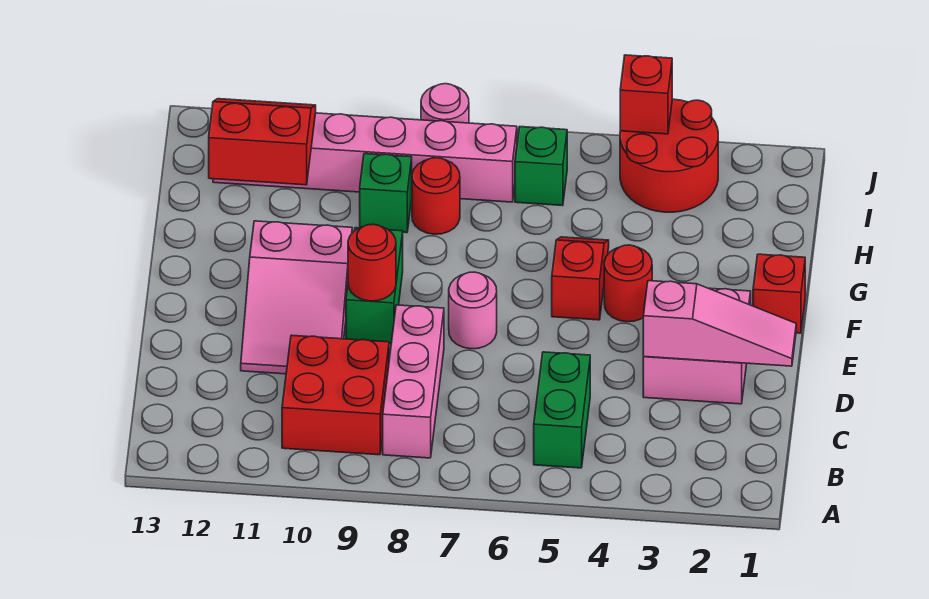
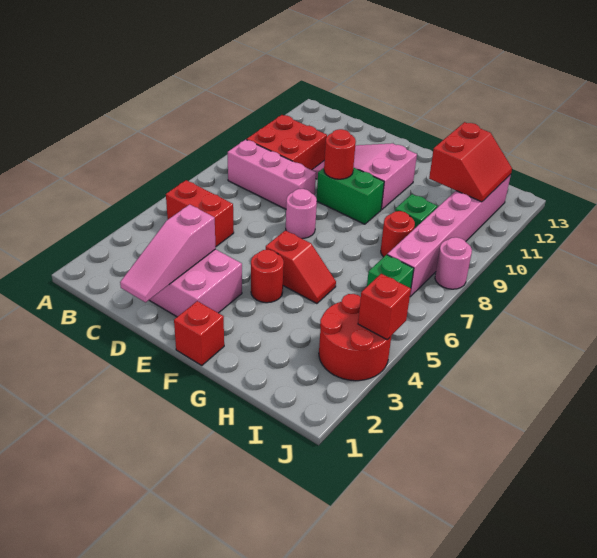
green 1x2 brick [534,352,590,468] -> red 1x2 brick [166,180,234,247]

